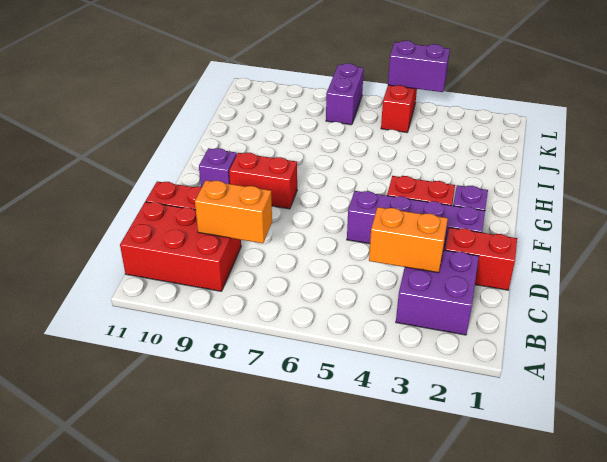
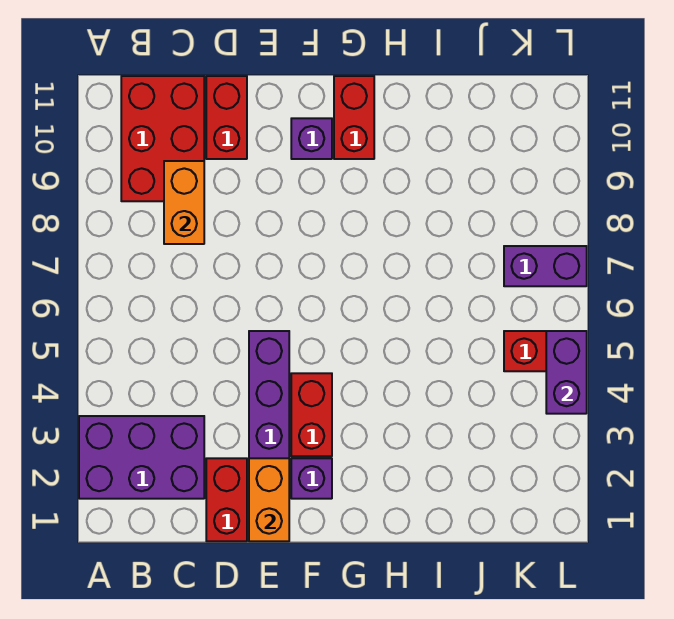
purple 2x2 brick [396,250,479,335] -> purple 2x3 brick [79,416,204,499]
orange 1x2 brick [369,207,448,273] -> orange 1x2 brick moved to [249,458,289,541]
red 1x2 brick [229,153,297,209] -> red 1x2 brick moved to [334,76,374,159]

